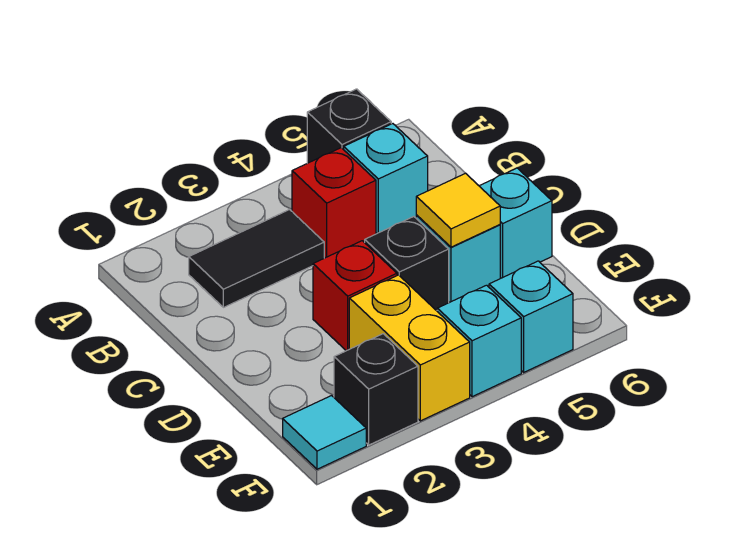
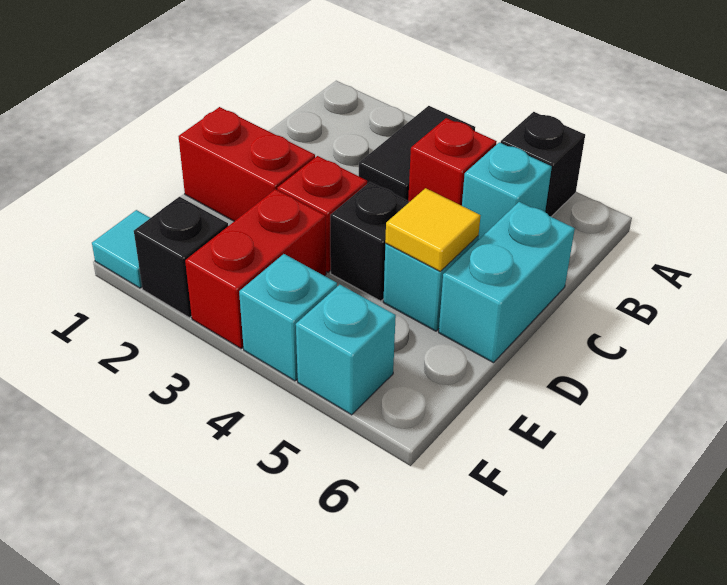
black 1x2 tile [189,210,324,307] -> black 1x2 tile turned to [359,106,475,201]
none -> red 1x2 brick [178,107,315,221]
cyan 1x1 brick [480,168,552,278] -> cyan 1x2 brick [439,202,575,363]
yellow 1x2 brick [349,275,470,421] -> red 1x2 brick [185,189,326,349]

